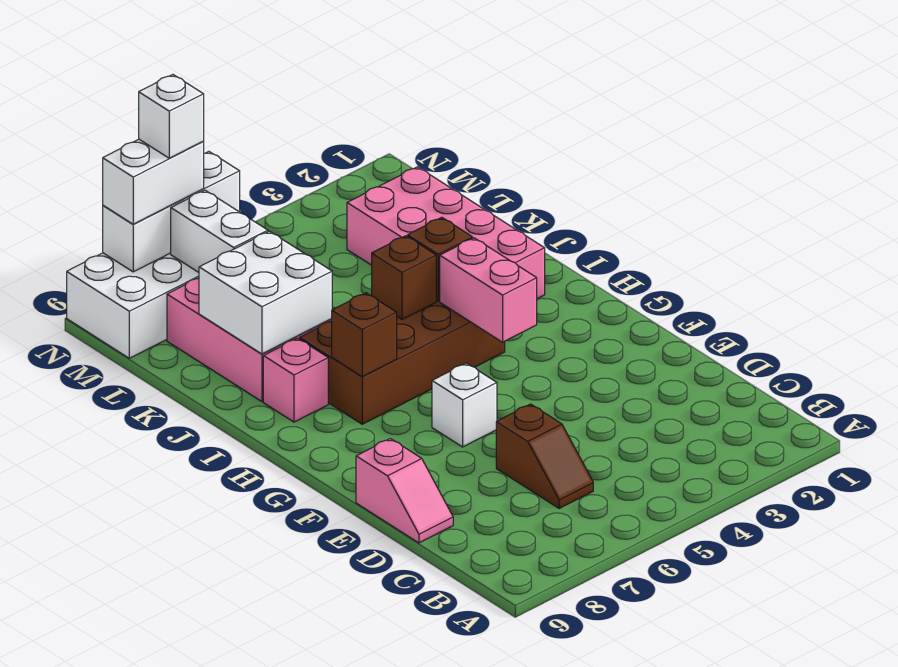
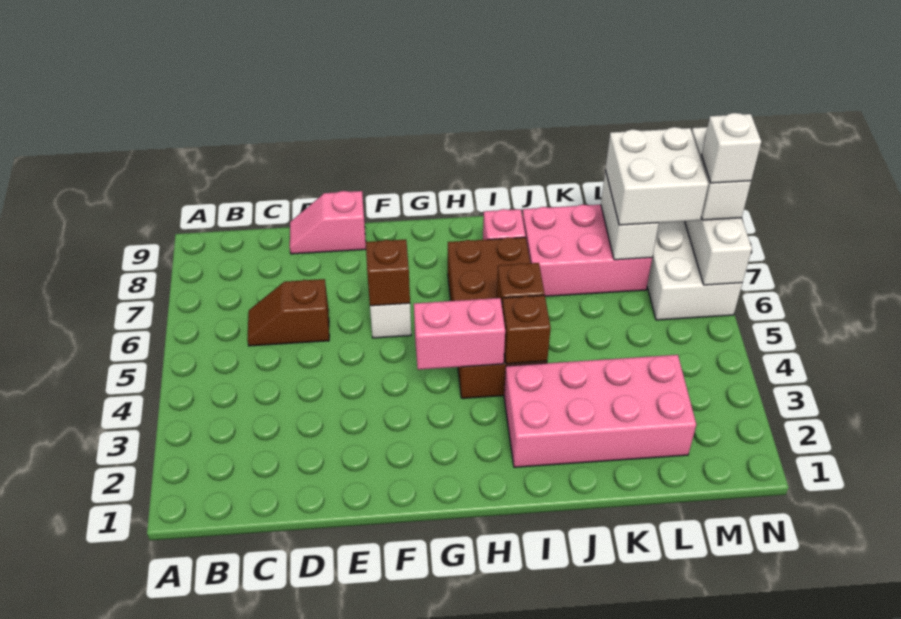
brown 1x1 brick [332,293,397,377] -> brown 1x1 brick moved to [366,239,410,306]
white 2x2 brick [199,231,332,354] -> white 2x2 brick moved to [605,127,708,225]
white 1x2 brick [171,190,268,272] -> white 1x2 brick turned to [601,170,659,260]

